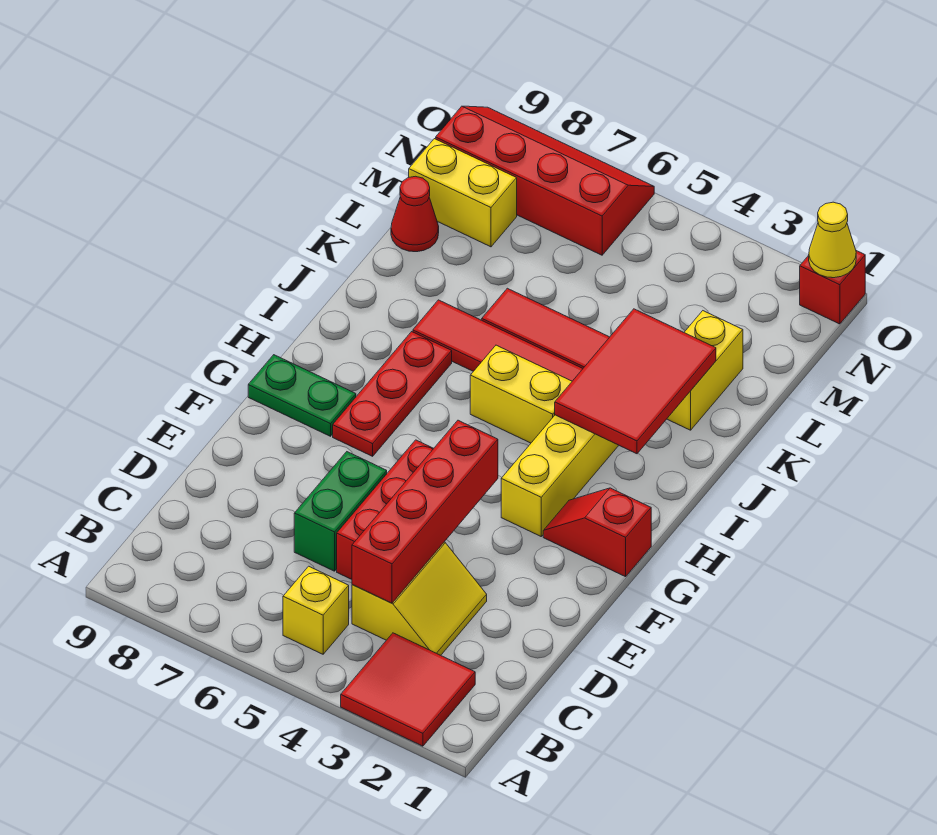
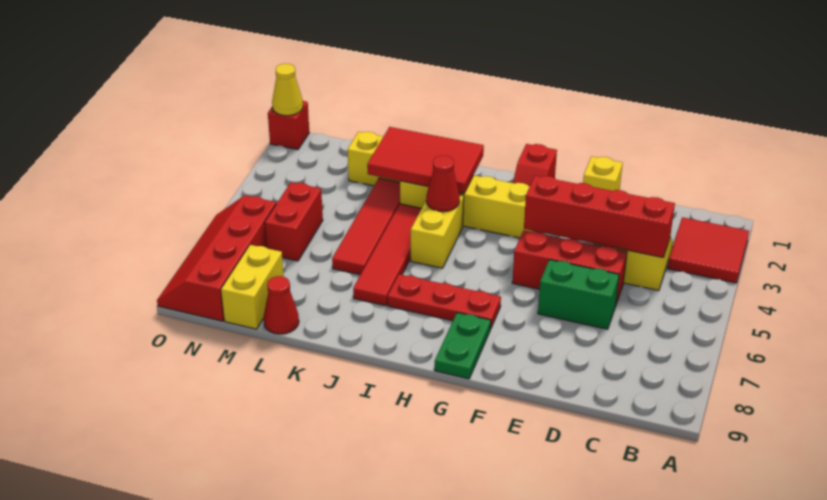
yellow 1x1 brick [283,566,349,654] -> yellow 1x1 brick moved to [583,156,623,191]
none -> red 1x1 cone [426,156,460,212]
none -> red 1x2 brick [265,182,323,261]

